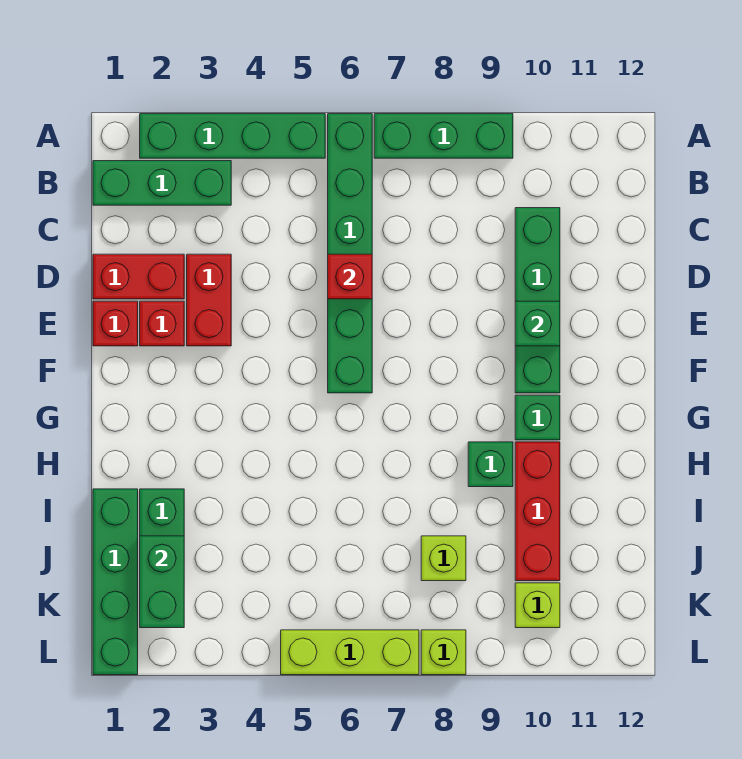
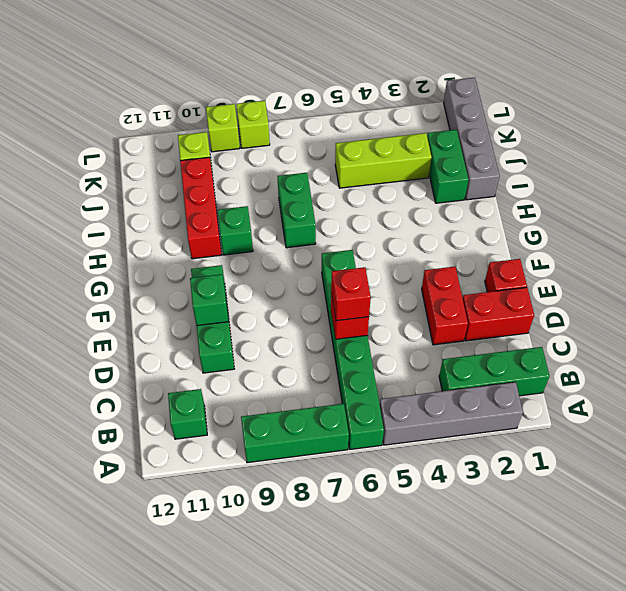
green 1x4 brick [140,114,325,158] -> grey 1x4 brick [380,382,523,445]
green 1x4 brick [515,208,560,393] -> green 1x3 brick [191,265,234,373]
red 1x1 brick [140,301,184,346] -> red 1x1 brick moved to [331,267,371,321]
green 1x1 brick [515,395,560,440] -> green 1x1 brick moved to [168,389,207,439]
green 1x4 brick [93,489,138,675] -> grey 1x4 brick [444,78,500,200]
green 1x2 brick [140,536,184,628] -> green 1x2 brick moved to [278,173,316,248]
lime 1x1 brick [421,536,466,581] -> lime 1x1 brick moved to [206,104,240,152]
lime 1x3 brick [281,630,419,675] -> lime 1x3 brick moved to [335,133,432,188]

